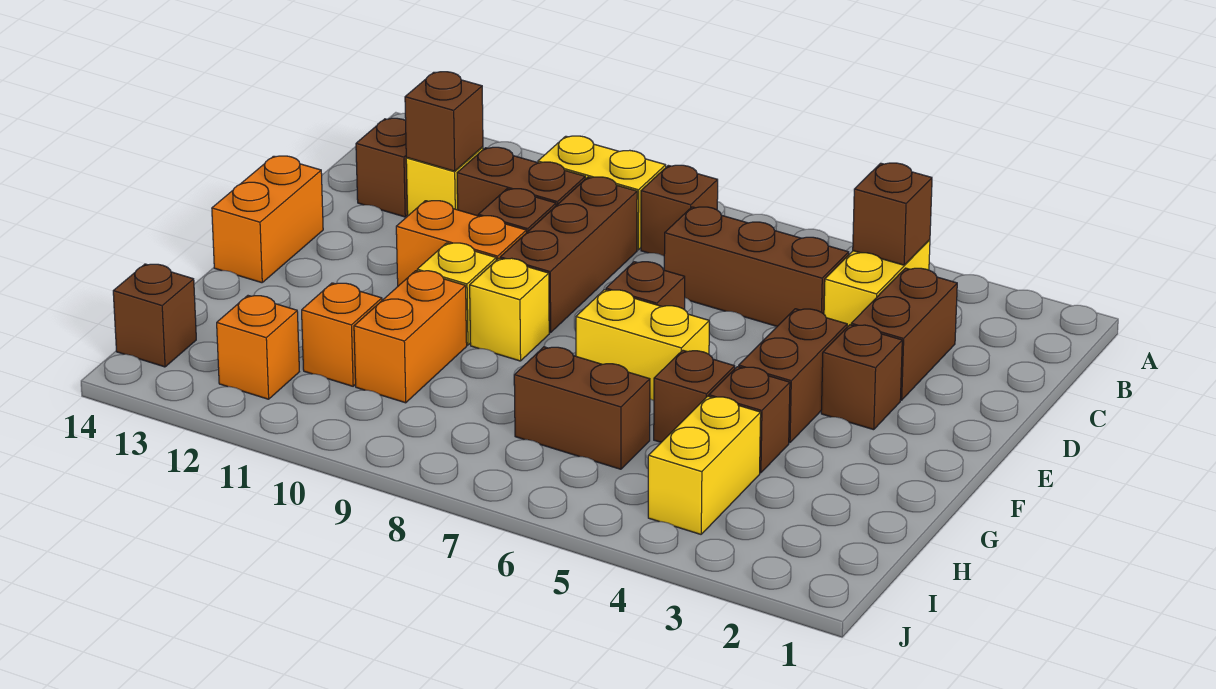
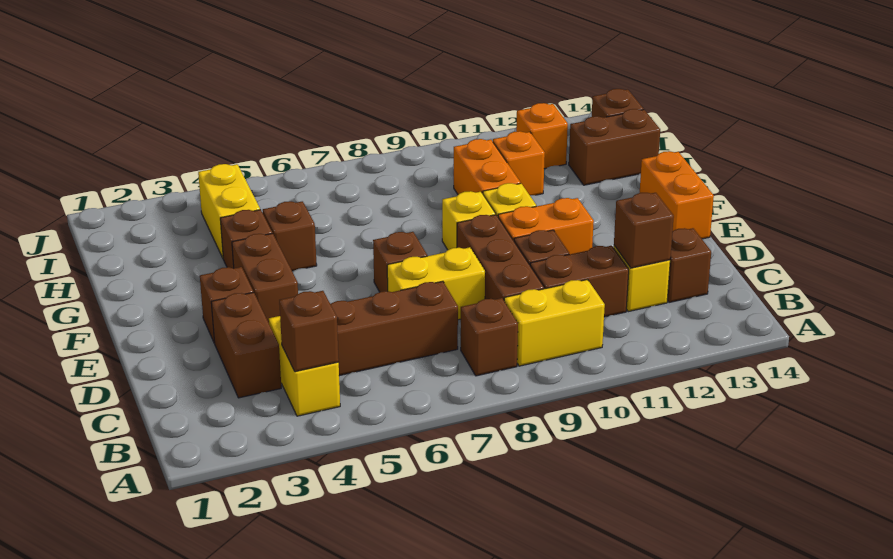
yellow 1x2 brick [576,290,709,400] -> yellow 1x2 brick moved to [387,247,485,320]
brown 1x2 brick [514,347,650,469] -> brown 1x2 brick moved to [569,109,660,185]

